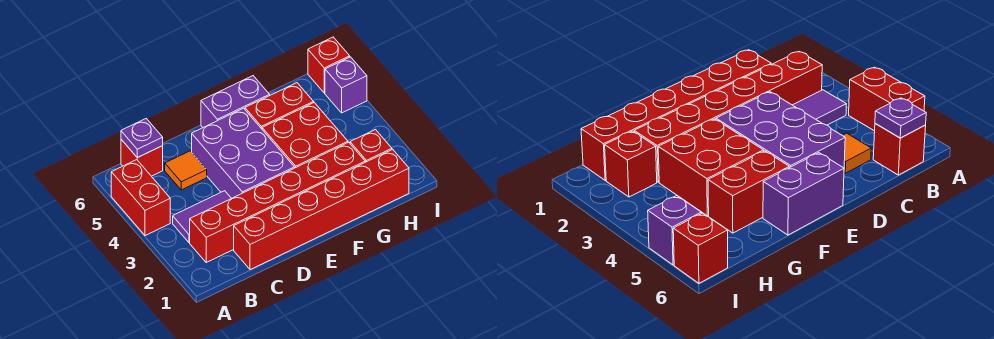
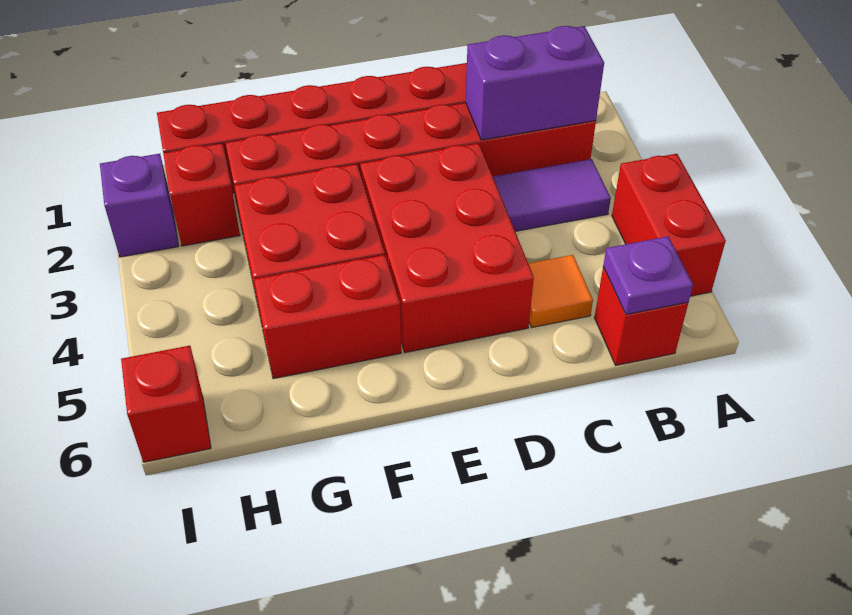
purple 2x3 brick [192,108,295,198] -> red 2x3 brick [360,143,534,353]
purple 1x2 brick [201,76,270,127] -> purple 1x2 brick moved to [466,26,604,140]
purple 1x1 brick [325,57,367,113] -> purple 1x1 brick moved to [100,154,179,257]

